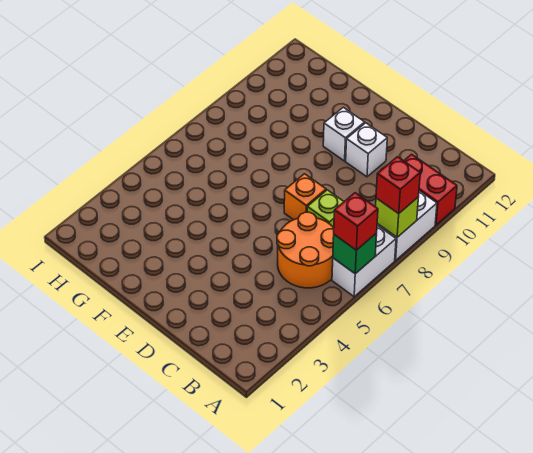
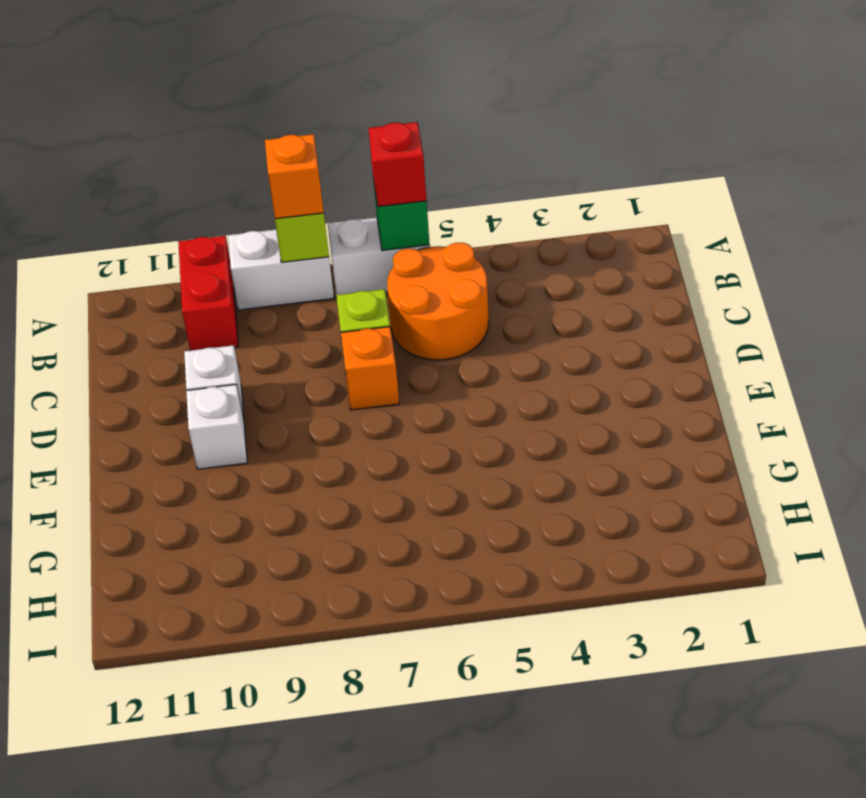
red 1x1 brick [376,157,420,214] -> orange 1x1 brick [265,134,324,219]

